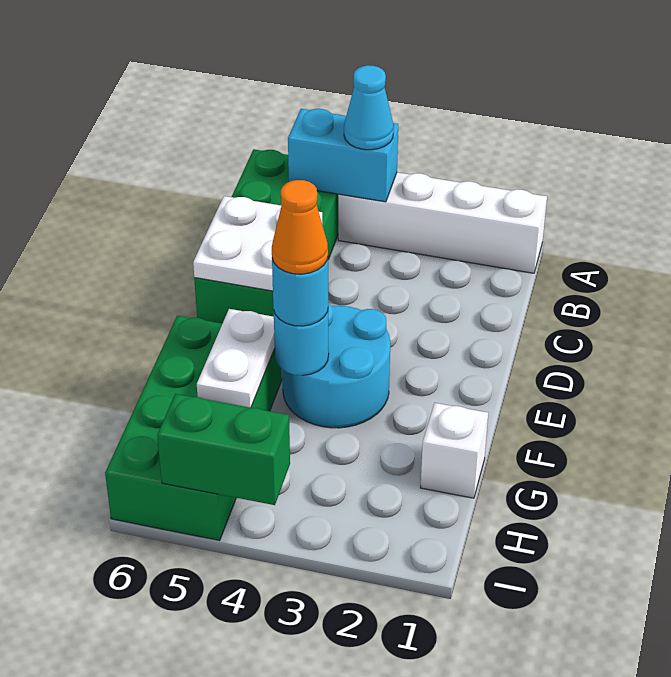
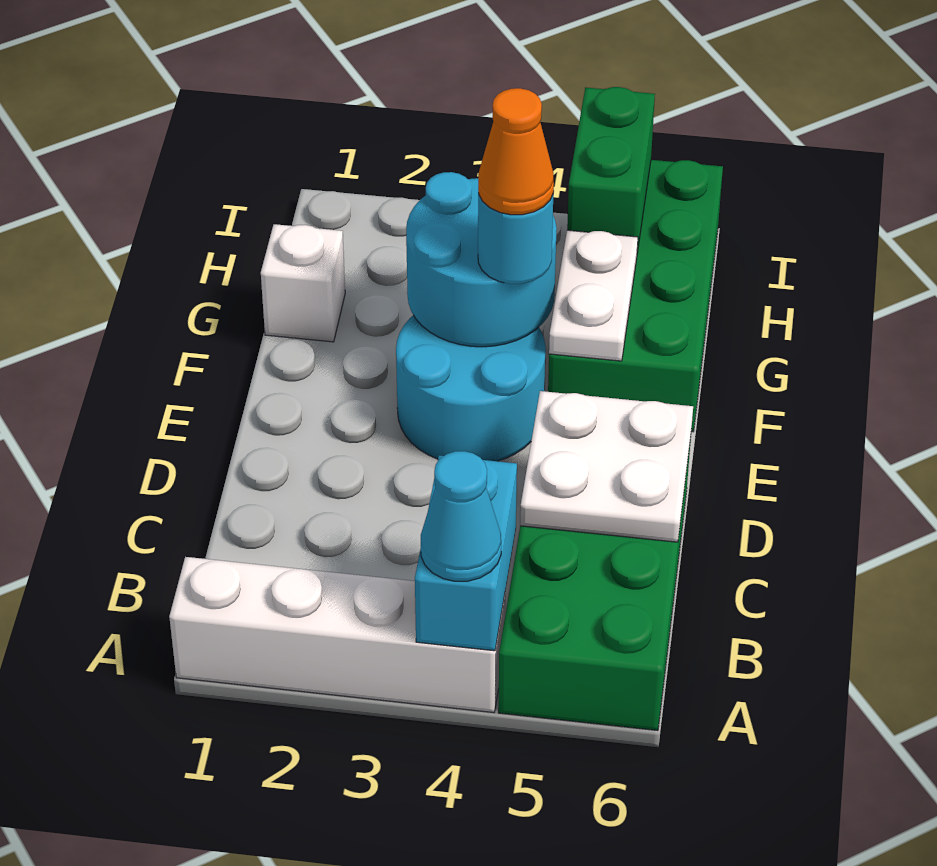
cyan 1x2 brick [288,109,398,202] -> cyan 1x2 brick turned to [415,456,517,651]
cyan 1x1 round brick [274,312,329,375] -> cyan 2x2 round brick [406,172,557,347]
green 1x2 brick [157,394,290,505] -> green 1x2 brick turned to [567,87,655,253]

